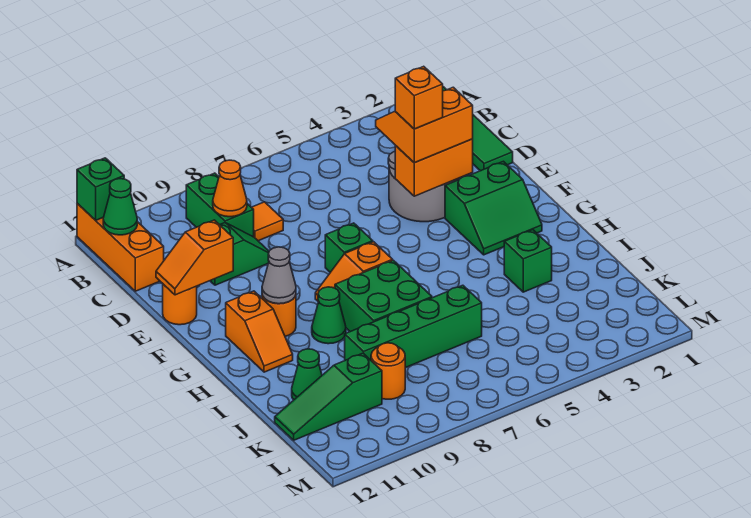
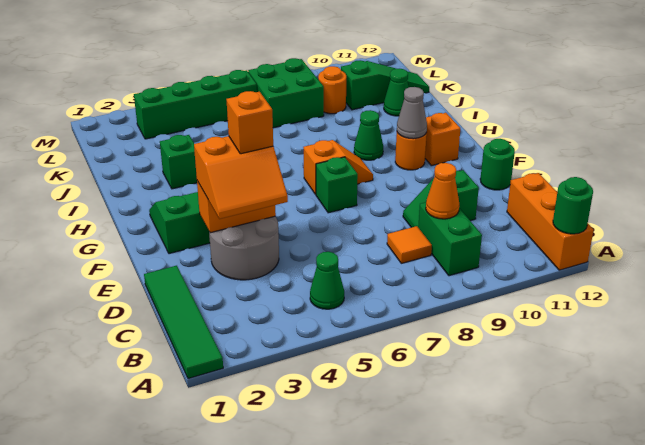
green 1x1 brick [77,158,124,220] -> green 1x1 round brick [553,177,593,234]
green 1x1 cone [103,179,137,235] -> green 1x1 cone moved to [310,252,344,309]
orange 1x2 slope [156,220,233,295] -> none
orange 1x1 round brick [163,284,197,325] -> green 1x1 round brick [480,139,515,190]
green 2x2 brick [335,260,432,332] -> green 2x2 brick moved to [248,58,324,128]
green 1x4 brick [345,285,482,368] -> green 1x4 brick moved to [134,70,257,139]

